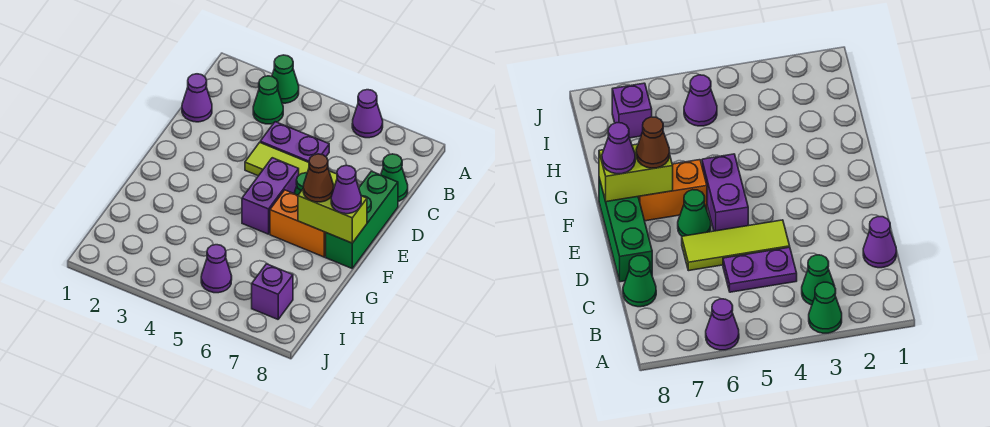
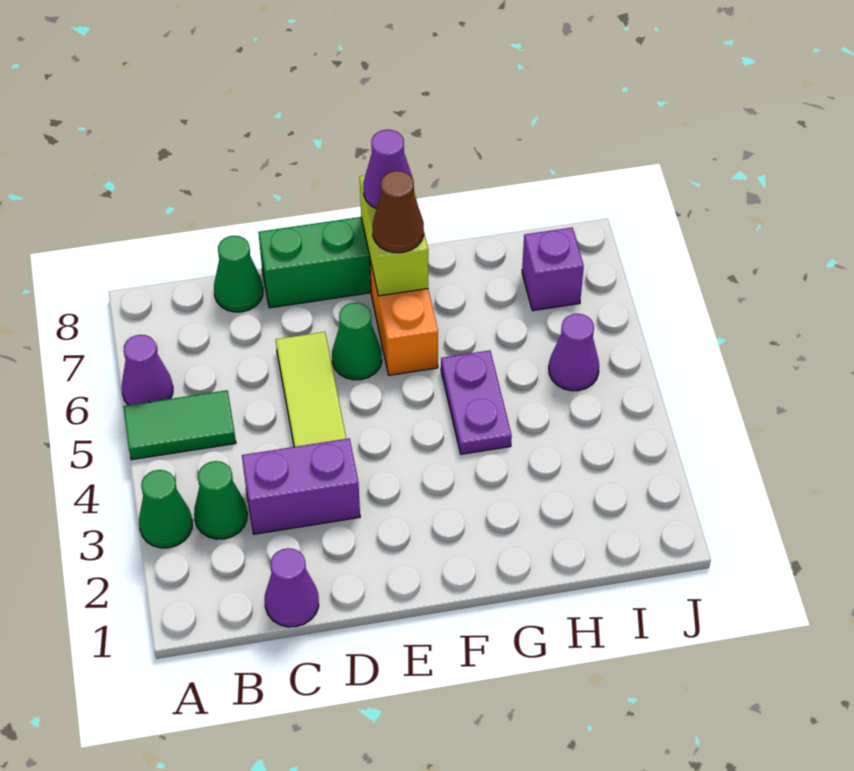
none -> green 1x2 tile [123,390,236,460]
purple 1x2 plate [260,122,329,162] -> purple 1x2 plate moved to [441,350,512,454]
purple 1x2 brick [242,158,299,234] -> purple 1x2 brick moved to [242,438,360,534]

